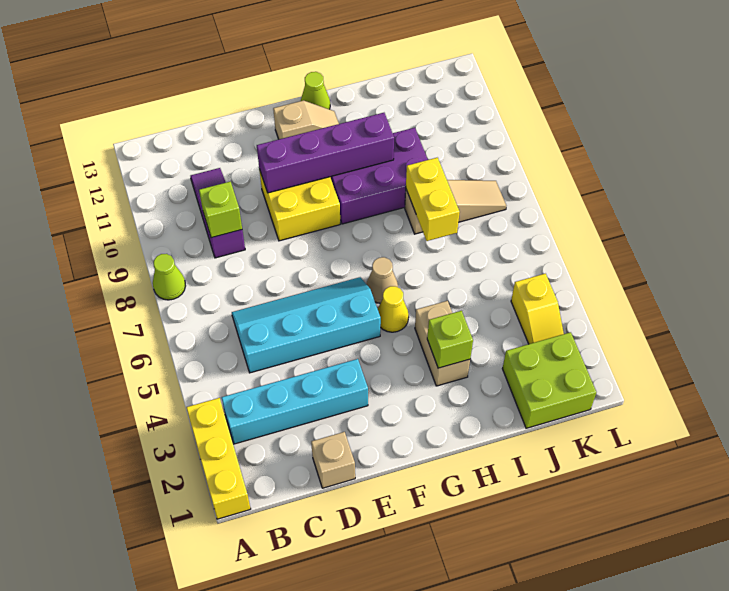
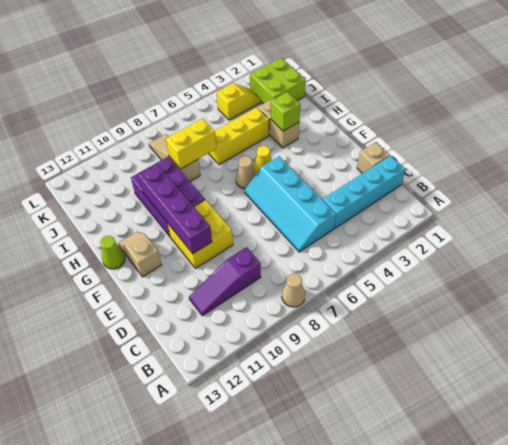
yellow 1x3 brick [186,398,251,519] -> yellow 1x3 brick moved to [208,108,269,165]
lime 1x1 cone [153,254,185,300] -> tan 1x1 cone [282,273,305,307]
cyan 1x4 brick [222,359,368,444] -> cyan 1x4 brick turned to [323,156,405,228]
lime 1x1 brick [199,182,242,238] -> none
tan 1x2 brick [415,301,470,386] -> tan 1x2 brick turned to [258,98,299,148]

